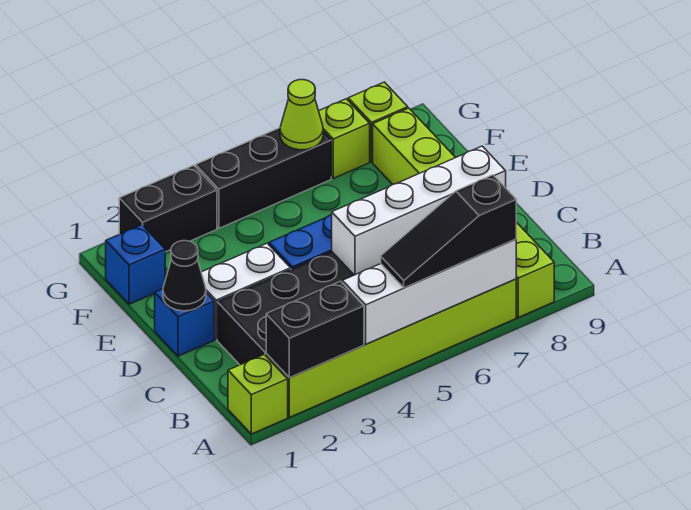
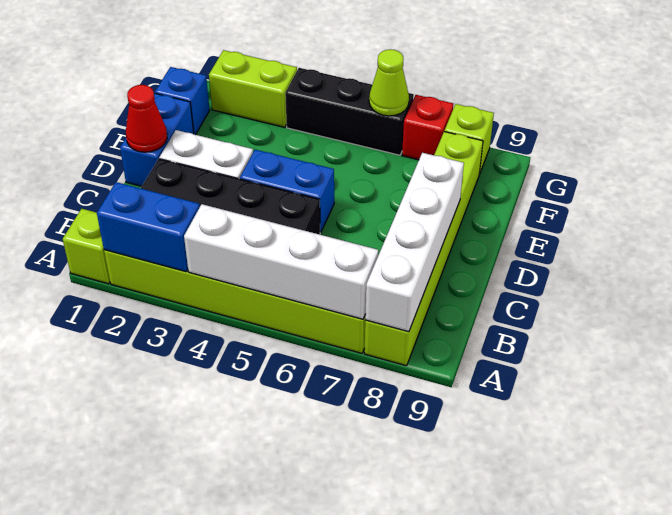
black 1x2 brick [266,281,364,378] -> blue 1x2 brick [97,182,200,272]
black 1x3 slope [381,175,516,288] -> none
white 1x4 brick [332,146,506,275] -> white 1x4 brick turned to [365,153,464,332]
blue 1x1 brick [155,289,214,356] -> blue 1x2 brick [120,93,194,186]
black 1x1 cone [163,241,206,311] -> red 1x1 cone [126,85,167,152]
black 1x2 brick [119,165,217,252] -> lime 1x2 brick [209,50,297,127]
lime 1x1 brick [319,99,370,178] -> red 1x1 brick [402,95,453,160]

